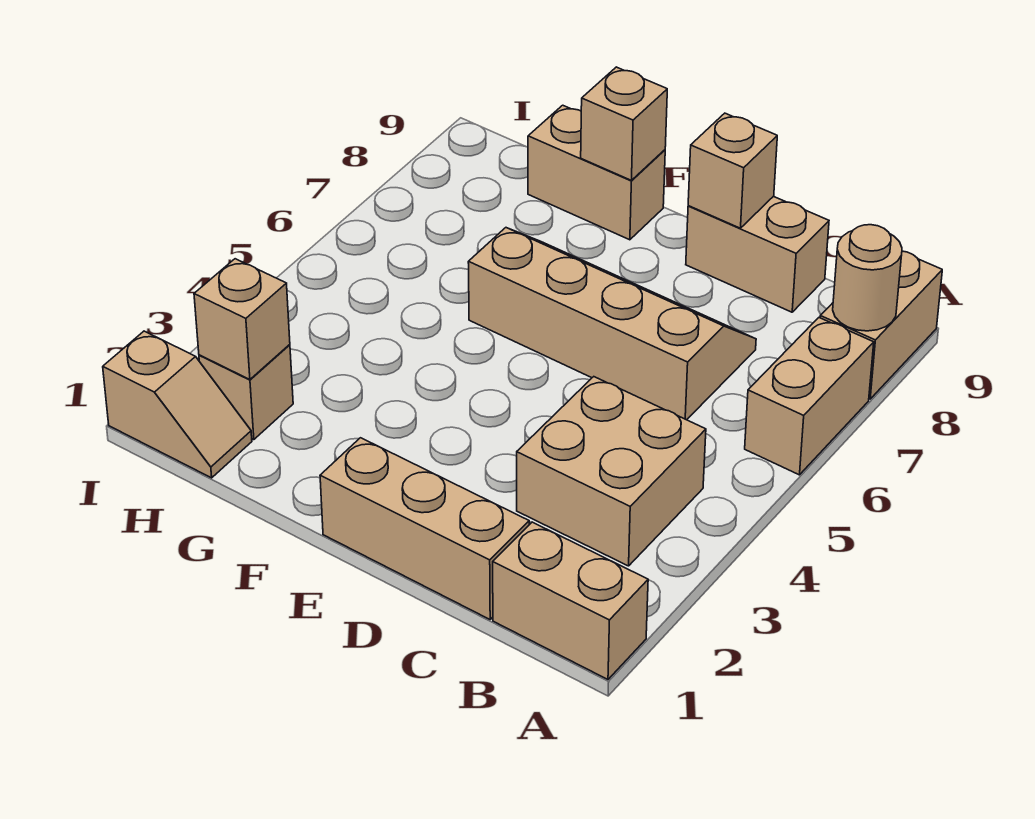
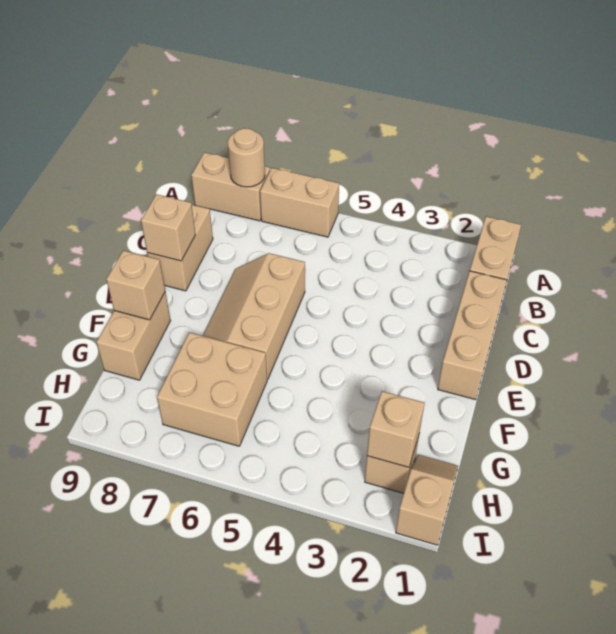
tan 2x2 brick [517,377,706,566] -> tan 2x2 brick moved to [157,332,267,446]
tan 2x4 slope [468,228,756,420] -> tan 2x3 slope [203,253,305,379]

